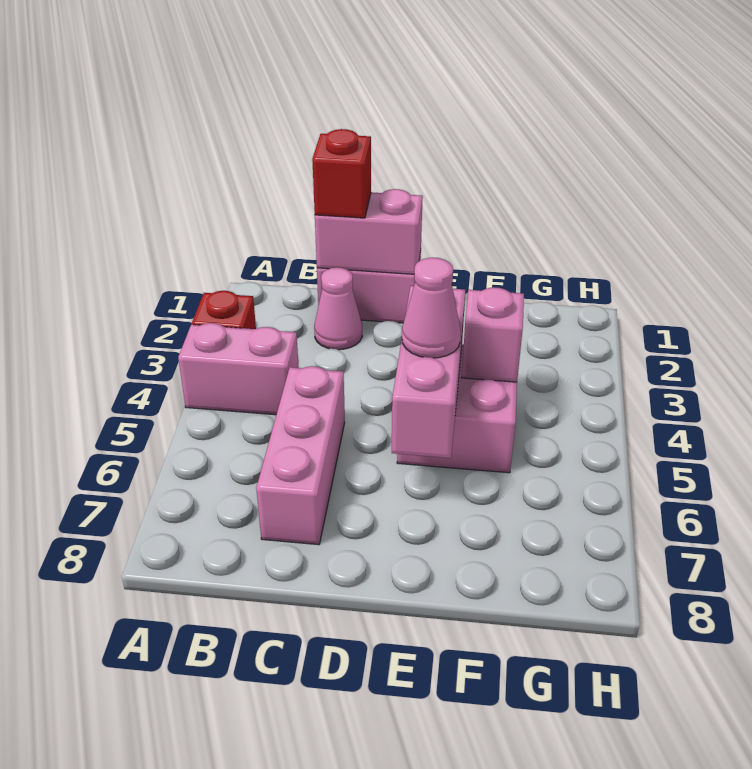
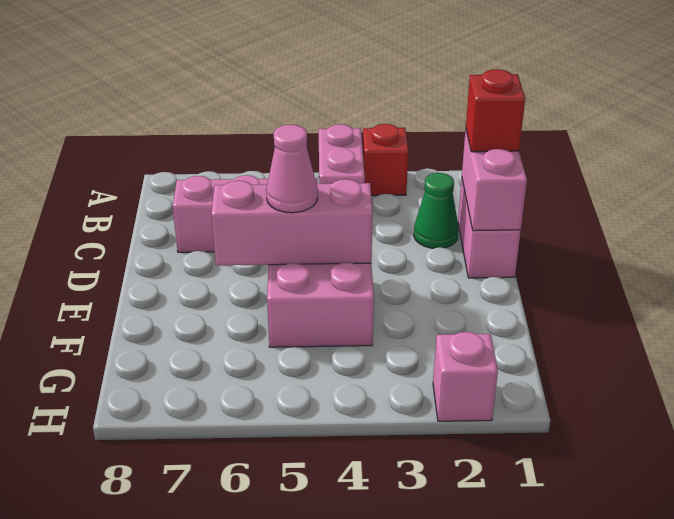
pink 1x1 cone [314,267,362,350] -> green 1x1 cone [414,173,459,248]
pink 1x1 brick [462,287,524,382] -> pink 1x1 brick moved to [433,332,498,421]

